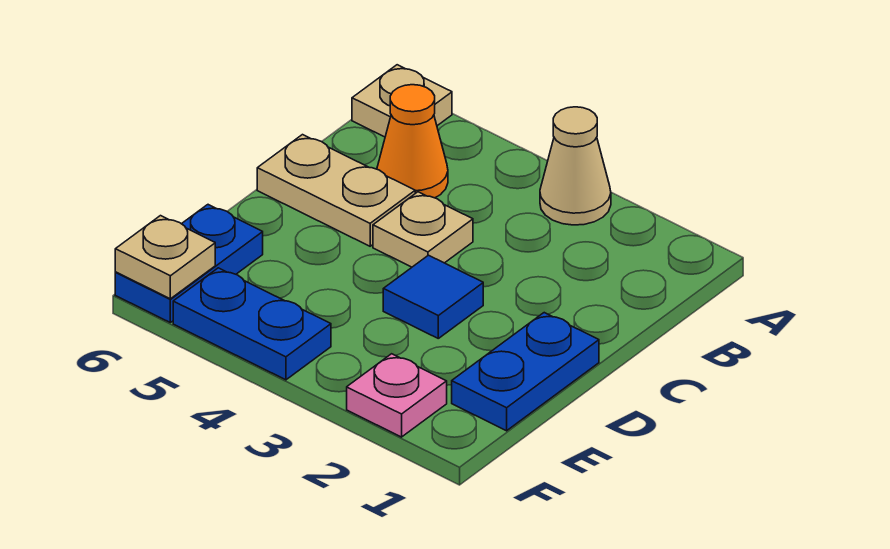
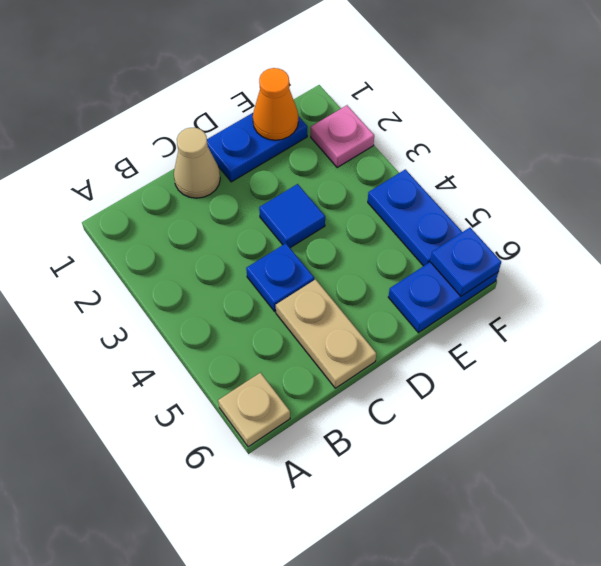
tan 1x1 cone [540,107,611,225] -> tan 1x1 cone moved to [174,128,220,198]
orange 1x1 cone [377,85,448,198] -> orange 1x1 cone moved to [253,68,298,140]
tan 1x1 plate [373,192,473,267] -> blue 1x1 plate [246,243,314,311]
tan 1x1 plate [115,216,215,299] -> blue 1x1 plate [430,228,501,296]

